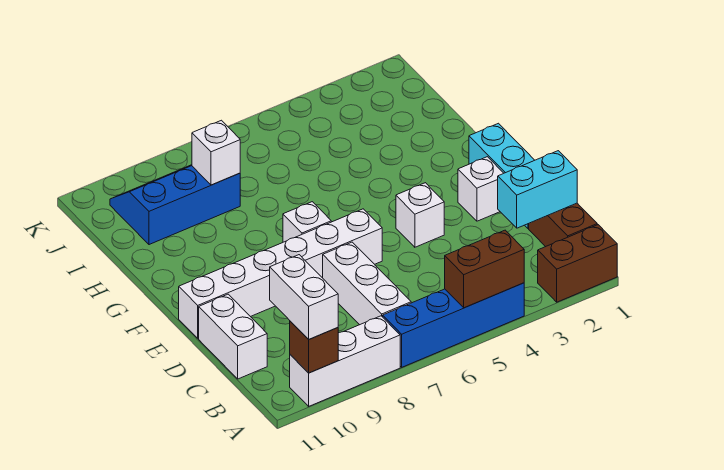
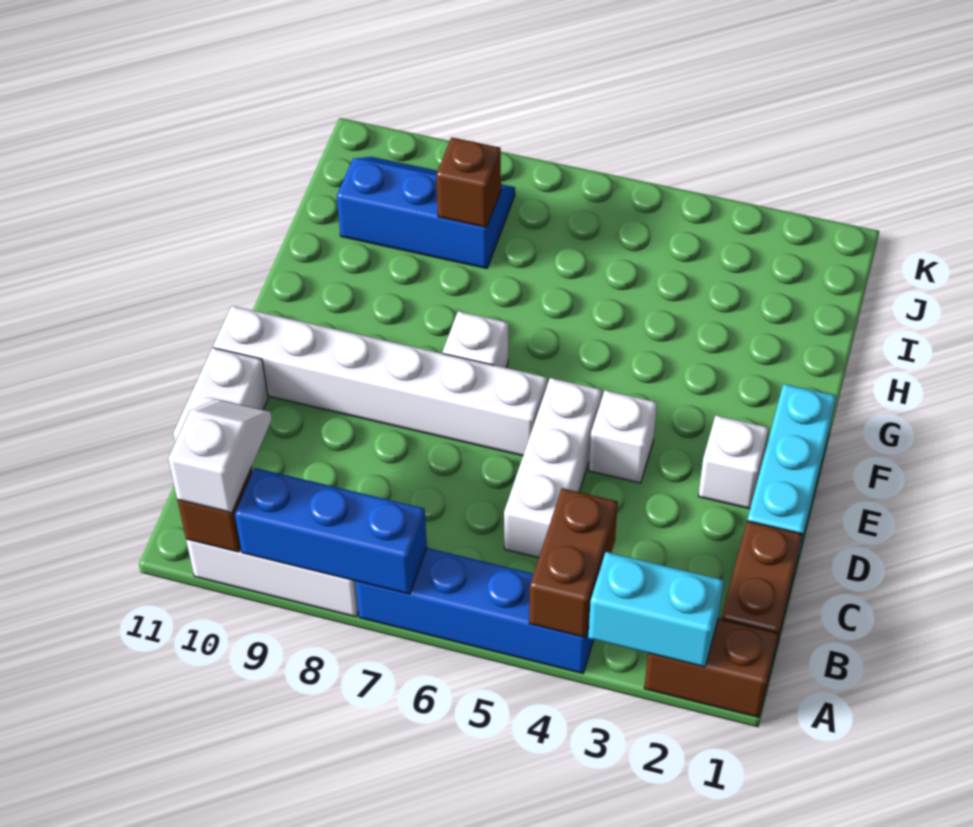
brown 1x2 brick [445,230,524,308] -> brown 1x2 brick turned to [529,488,618,637]
none -> blue 1x3 brick [235,468,427,594]
white 1x2 brick [270,255,338,339] -> white 1x2 slope [168,399,272,513]
white 1x3 brick [323,242,411,325] -> white 1x3 brick moved to [504,378,602,558]
cyan 1x2 brick [498,151,577,228] -> cyan 1x2 brick moved to [588,552,724,667]
white 1x1 brick [192,120,240,185] -> brown 1x1 brick [436,137,501,227]

